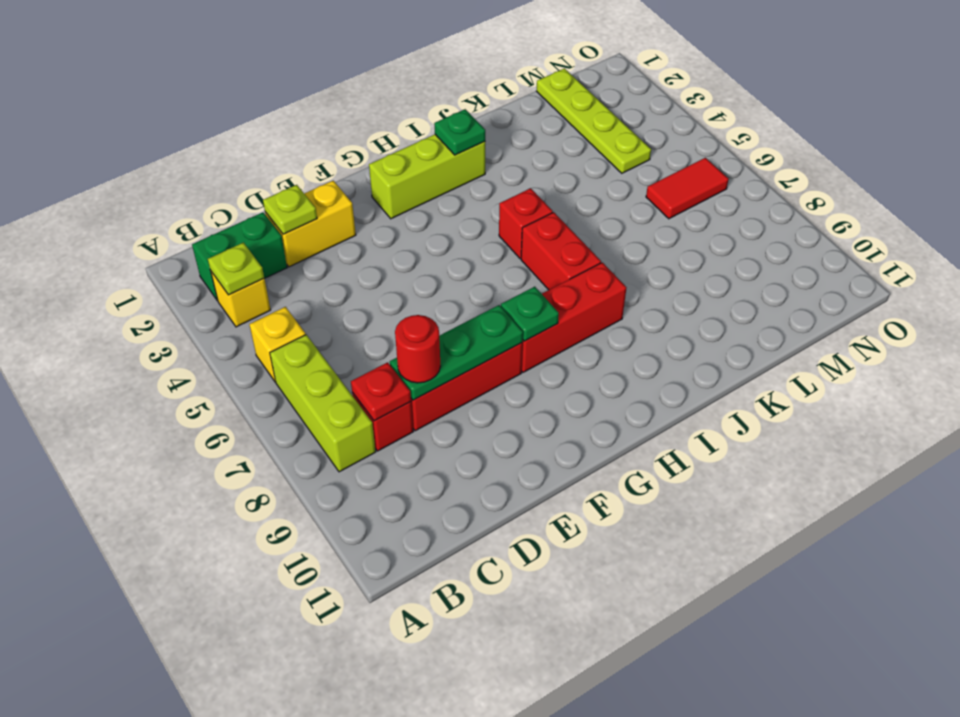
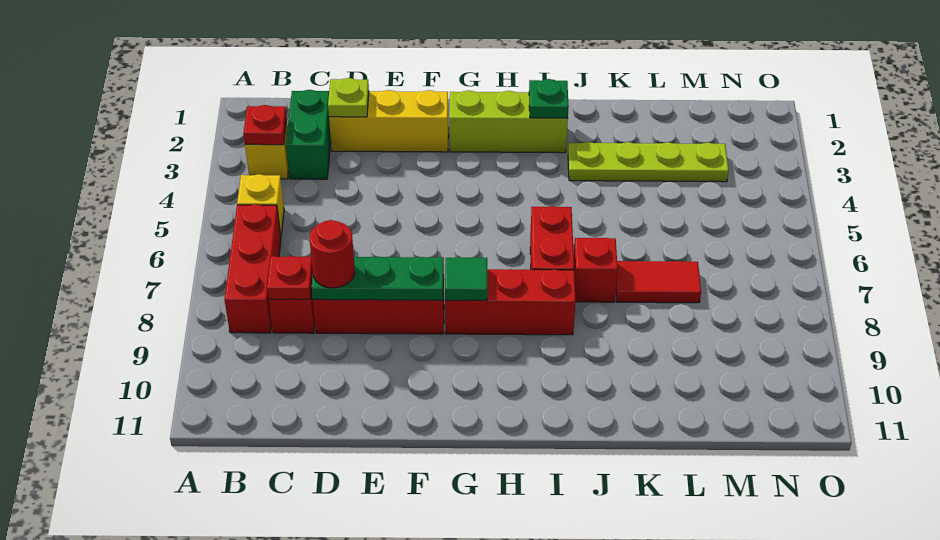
green 1x2 brick [192,212,287,301] -> green 1x2 brick turned to [286,90,331,179]
lime 1x1 plate [208,243,264,295] -> red 1x1 plate [243,105,287,145]
lime 1x3 brick [270,335,376,472] -> red 1x3 brick [225,204,281,333]
yellow 1x2 brick [265,181,356,267] -> yellow 1x3 brick [329,90,448,152]
green 1x1 plate [501,287,559,341] -> green 1x1 tile [445,258,487,300]
red 1x1 brick [499,188,553,259] -> red 1x1 brick moved to [574,238,618,302]
lime 1x4 plate [537,68,651,173] -> lime 1x4 plate turned to [568,142,729,182]
red 1x2 tile [646,158,729,219] -> red 1x2 tile moved to [616,261,701,303]

